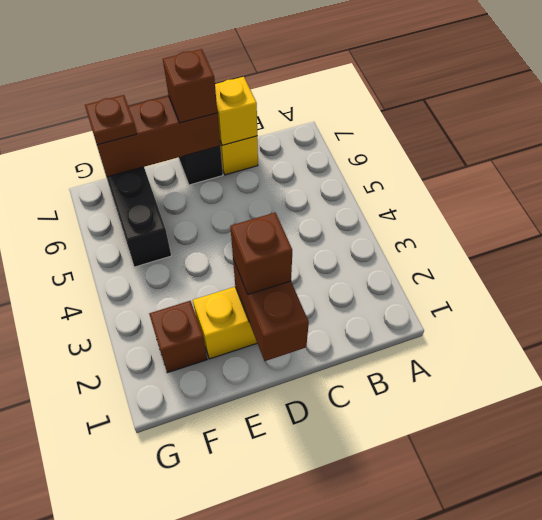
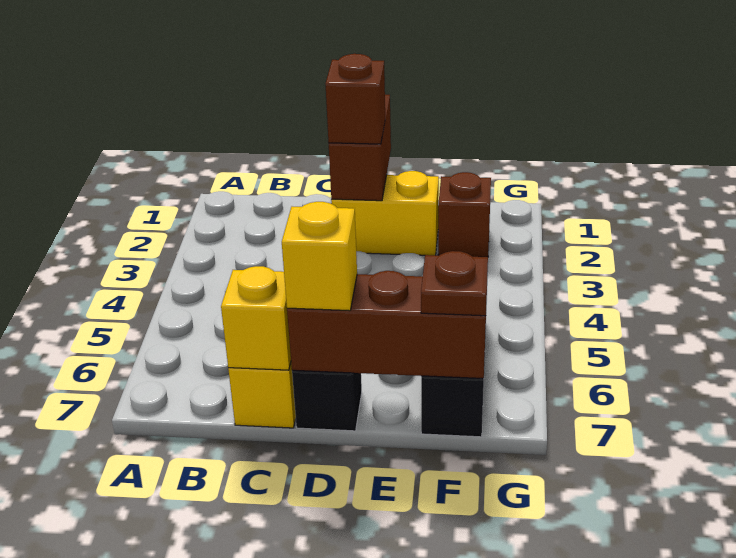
brown 1x1 brick [163,49,217,123] -> yellow 1x1 brick [282,202,357,311]

